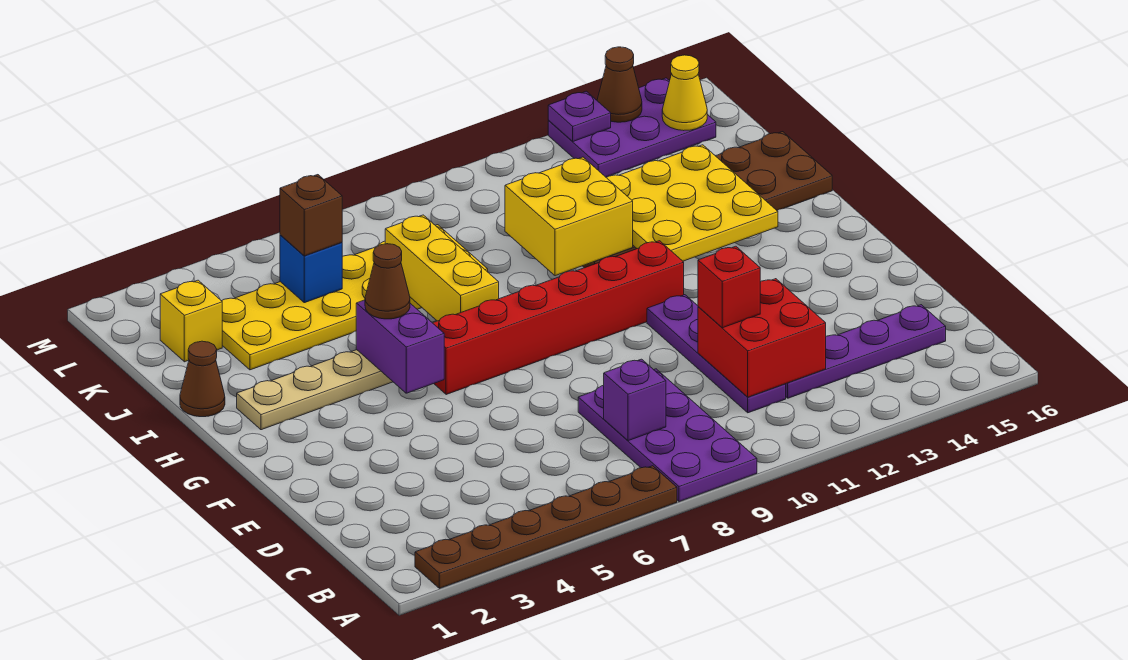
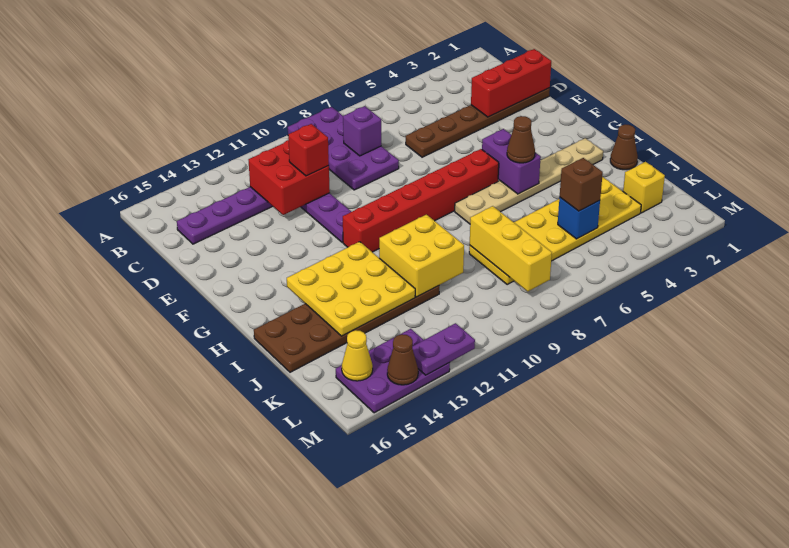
brown 1x6 plate [415,466,677,588] -> brown 1x6 plate moved to [406,88,550,157]
none -> red 1x3 brick [471,49,551,117]
yellow 1x3 brick [385,215,499,321] -> yellow 1x3 brick moved to [470,206,552,291]
purple 1x1 plate [548,91,611,142] -> purple 1x2 plate [412,323,475,375]

